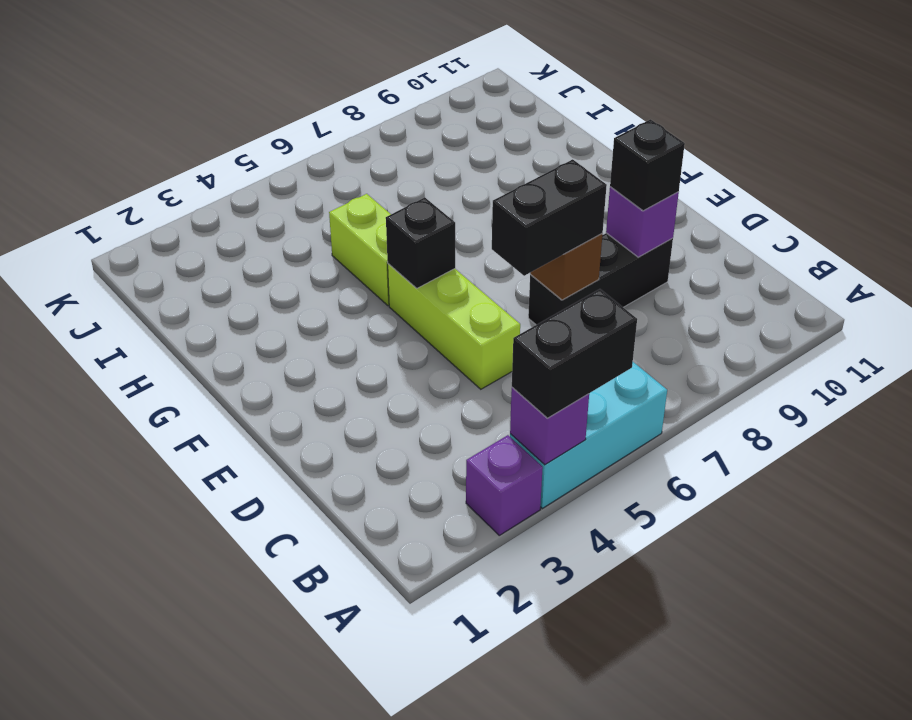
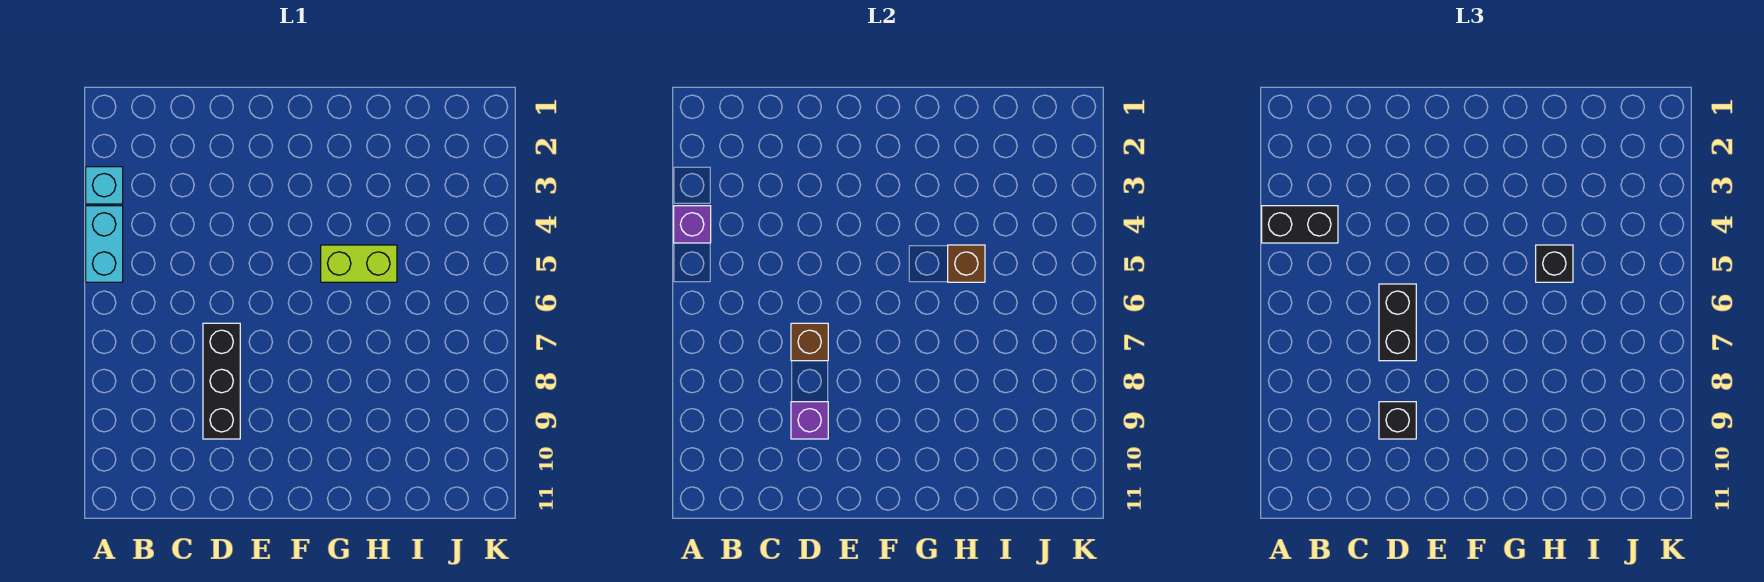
purple 1x1 brick [466,435,543,535] -> cyan 1x1 brick [86,167,123,204]
cyan 1x3 brick [510,362,667,508] -> cyan 1x2 brick [86,206,123,282]
black 1x2 brick [512,289,637,418] -> black 1x2 brick turned to [1262,206,1338,243]
lime 1x3 brick [388,264,520,389] -> none
black 1x1 brick [386,198,455,288] -> black 1x1 brick moved to [1536,245,1573,282]
none -> brown 1x1 brick [948,245,985,282]

